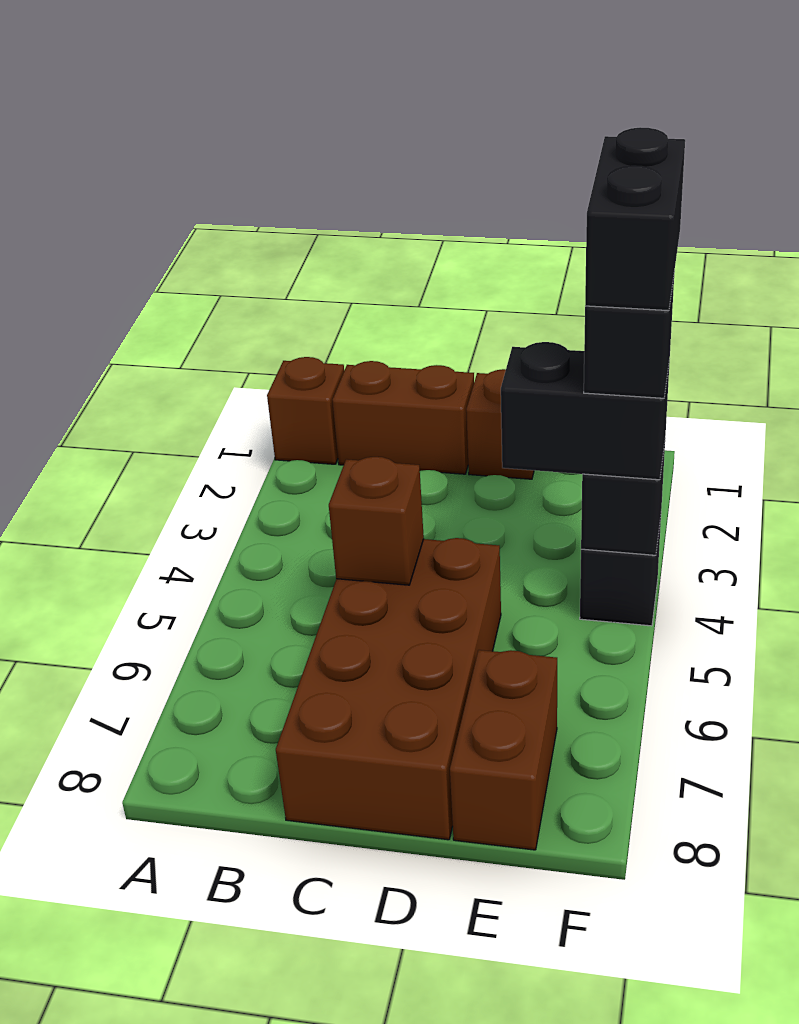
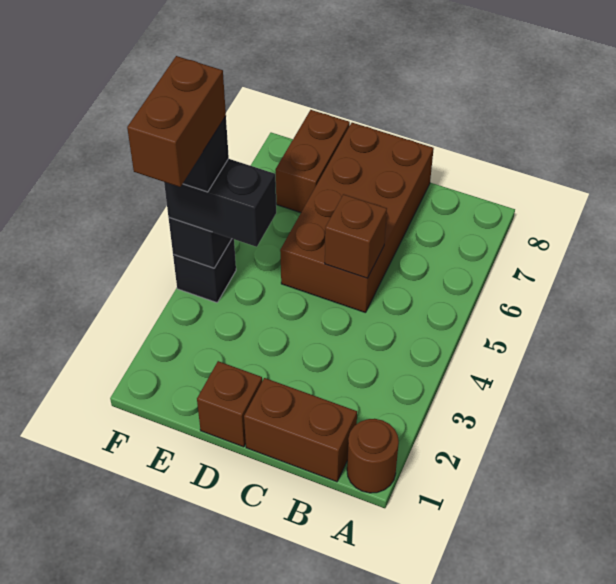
brown 1x1 brick [267,357,344,464] -> brown 1x1 round brick [347,419,399,493]
black 1x2 brick [585,127,685,311] -> brown 1x2 brick [127,56,226,187]

